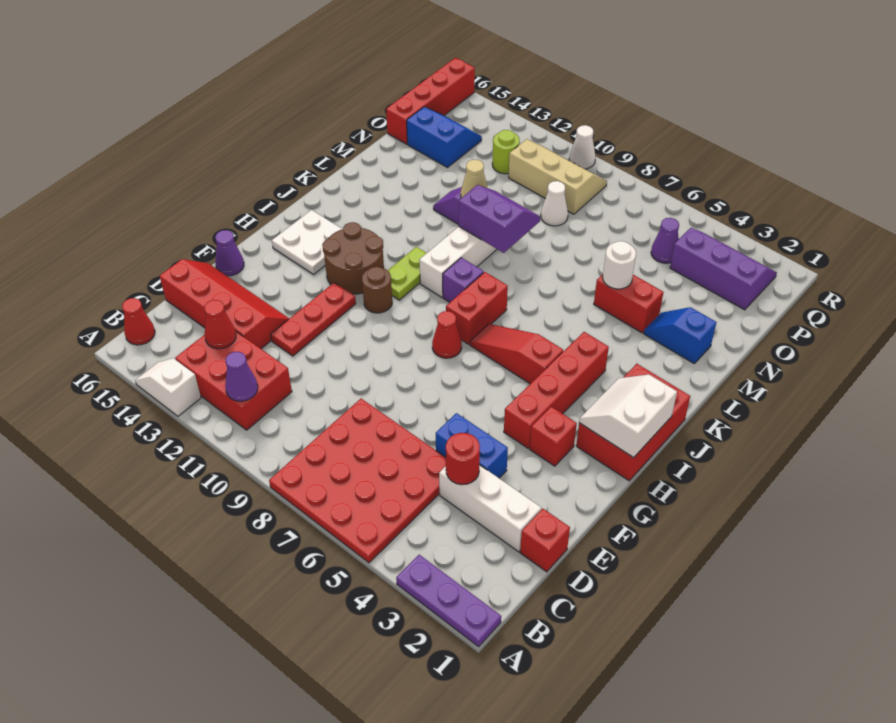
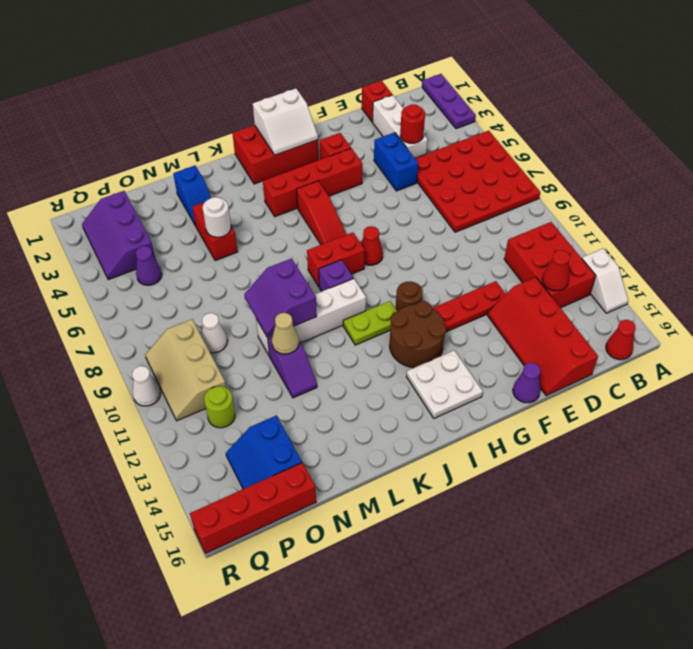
purple 1x1 cone [225,352,258,401] -> none

